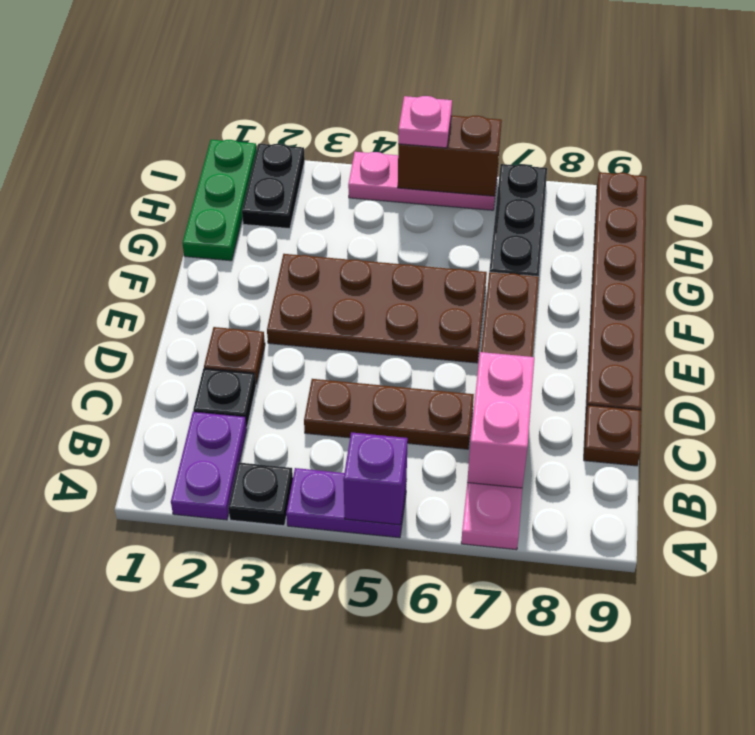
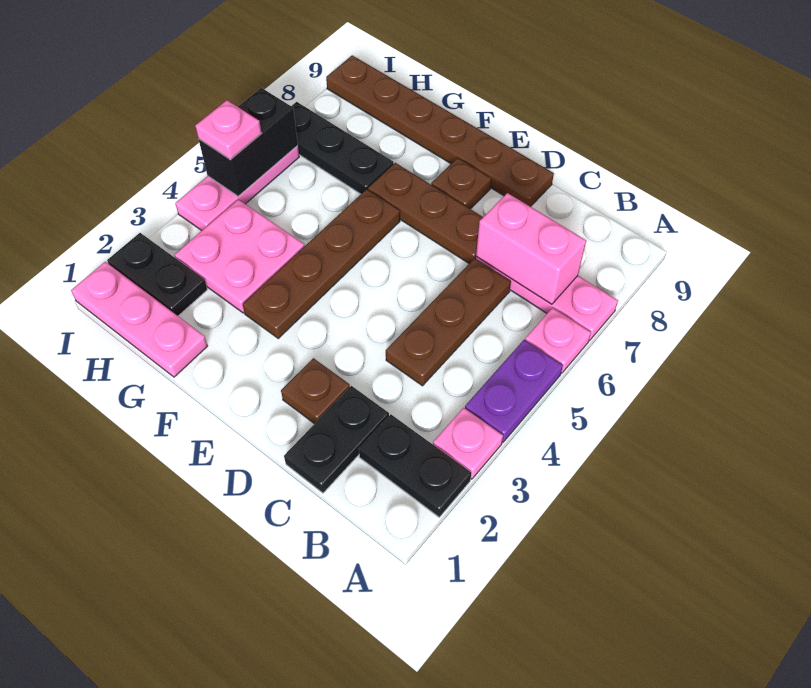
purple 1x2 plate [171,412,247,520] -> black 1x2 plate [359,414,471,517]
black 1x1 plate [228,462,293,526] -> pink 1x1 plate [433,408,503,479]
purple 1x1 brick [343,432,408,525] -> none
none -> pink 1x1 plate [525,308,591,373]
black 1x1 plate [193,368,256,428] -> black 1x2 plate [284,386,389,493]
brown 1x1 plate [584,405,641,466] -> brown 1x1 plate moved to [431,158,491,209]
brown 2x4 plate [267,254,487,363] -> brown 1x4 plate [243,189,400,338]
green 1x3 plate [182,140,257,261] -> pink 1x3 plate [71,262,207,377]
none -> pink 2x2 plate [174,199,305,313]
brown 1x2 brick [398,115,502,196] -> black 1x2 brick [199,88,298,196]

